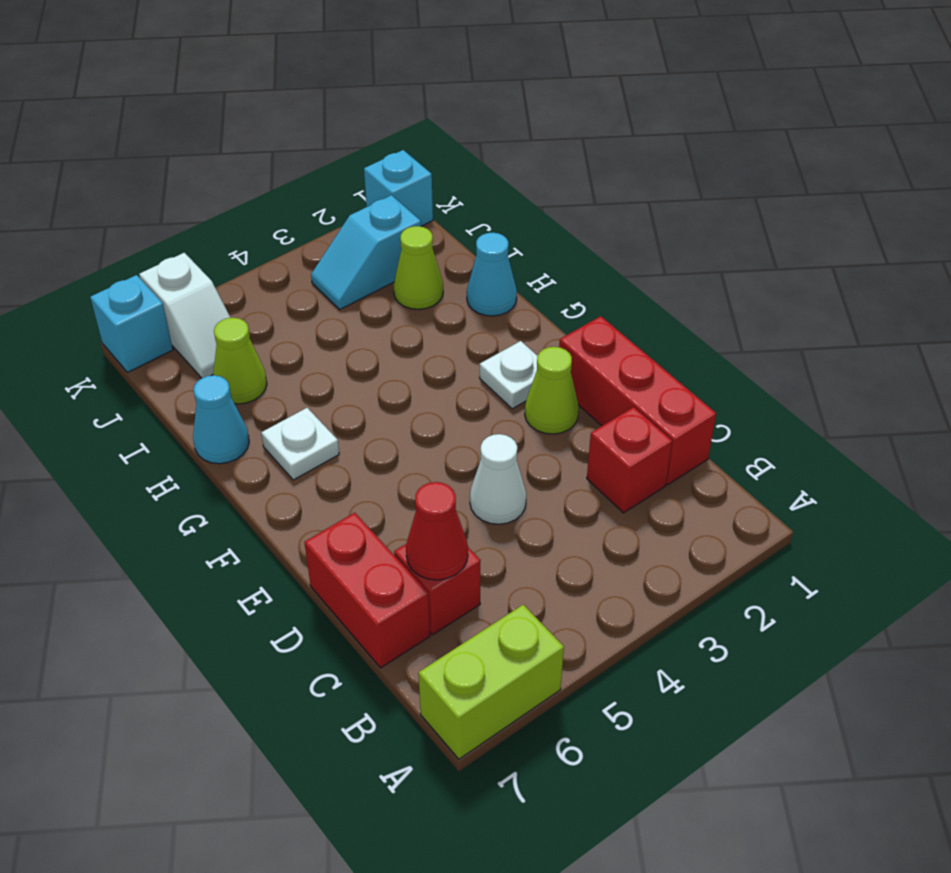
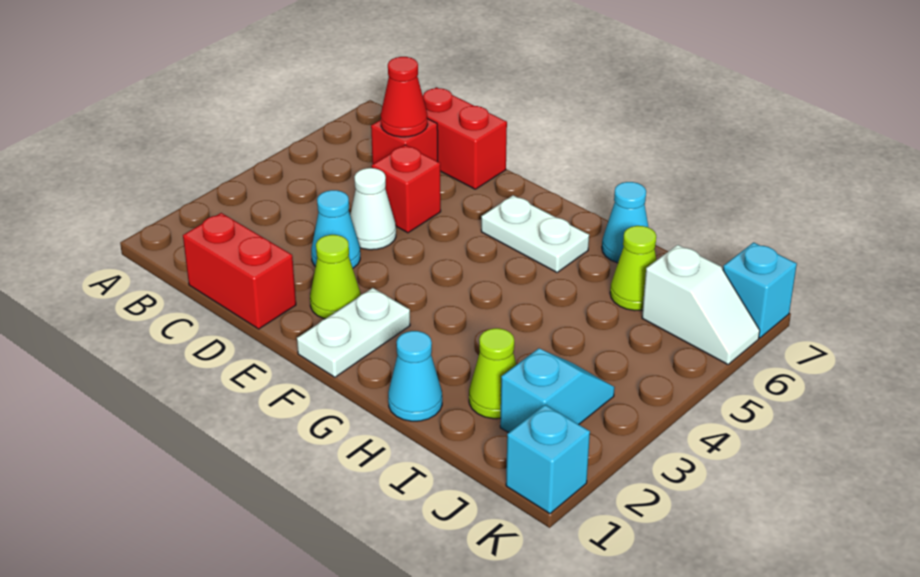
lime 1x2 brick [418,605,564,759] -> none
red 1x3 brick [559,316,716,485] -> red 1x2 brick [183,213,296,329]
red 1x1 brick [587,407,672,513] -> red 1x1 brick moved to [372,145,441,233]
none -> cyan 1x1 cone [311,190,360,268]
white 1x1 plate [480,341,537,409] -> white 1x2 plate [297,288,410,377]
white 1x1 plate [261,408,339,480] -> white 1x2 plate [481,195,589,272]
white 1x2 slope [139,253,230,378] -> white 1x2 slope turned to [642,245,760,364]

